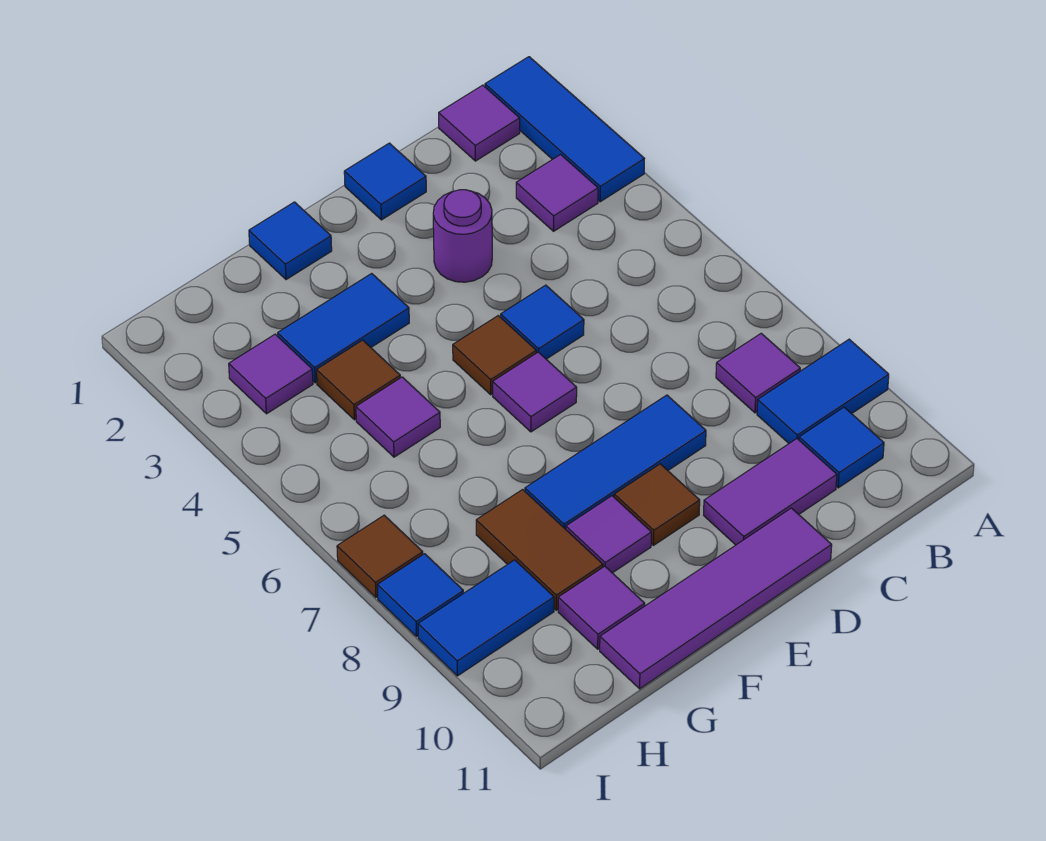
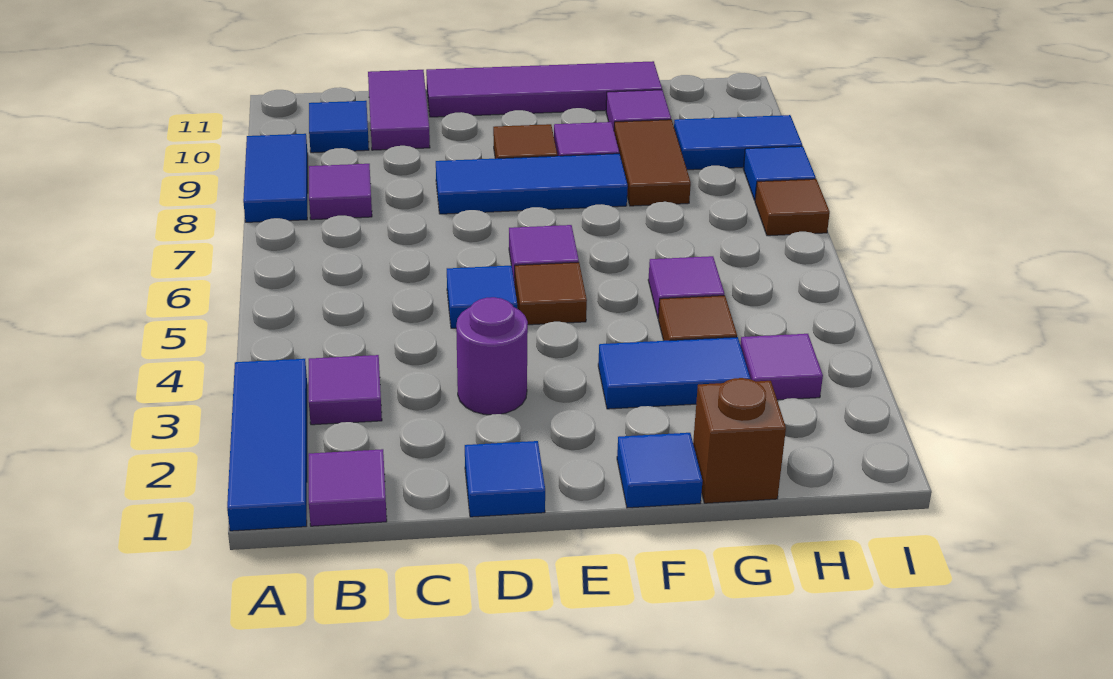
blue 1x2 tile [757,339,889,443] -> blue 1x2 tile turned to [243,134,308,222]
purple 1x2 tile [704,439,837,545] -> purple 1x2 tile turned to [368,70,430,150]
none -> brown 1x1 brick [693,378,786,503]

